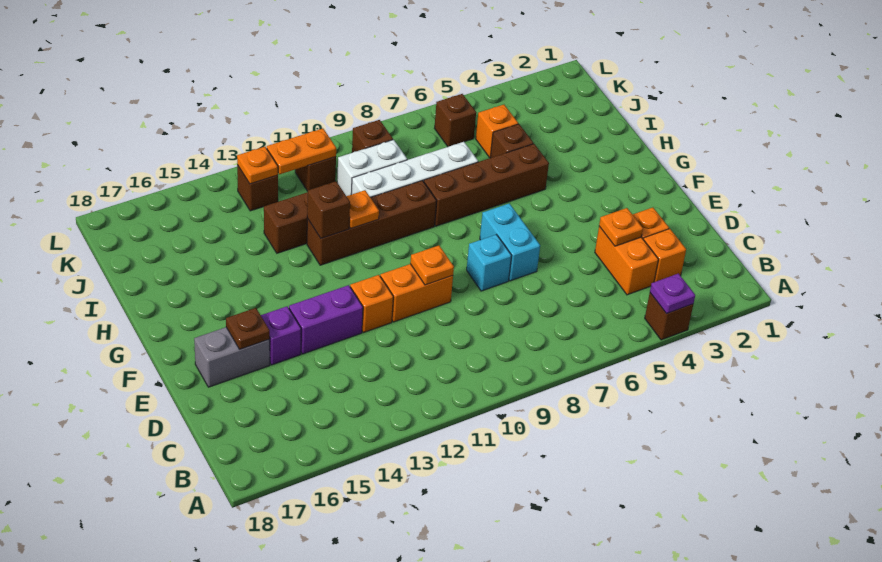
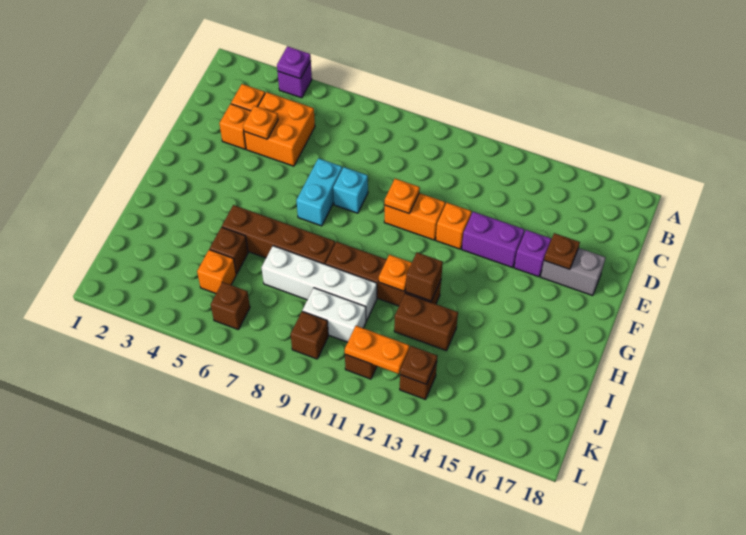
brown 1x1 brick [645,293,693,340] -> purple 1x1 brick [278,61,312,98]
orange 1x2 brick [595,226,658,295] -> orange 2x2 brick [244,92,315,166]
orange 1x1 plate [237,147,278,184] -> brown 1x1 plate [400,346,437,384]

